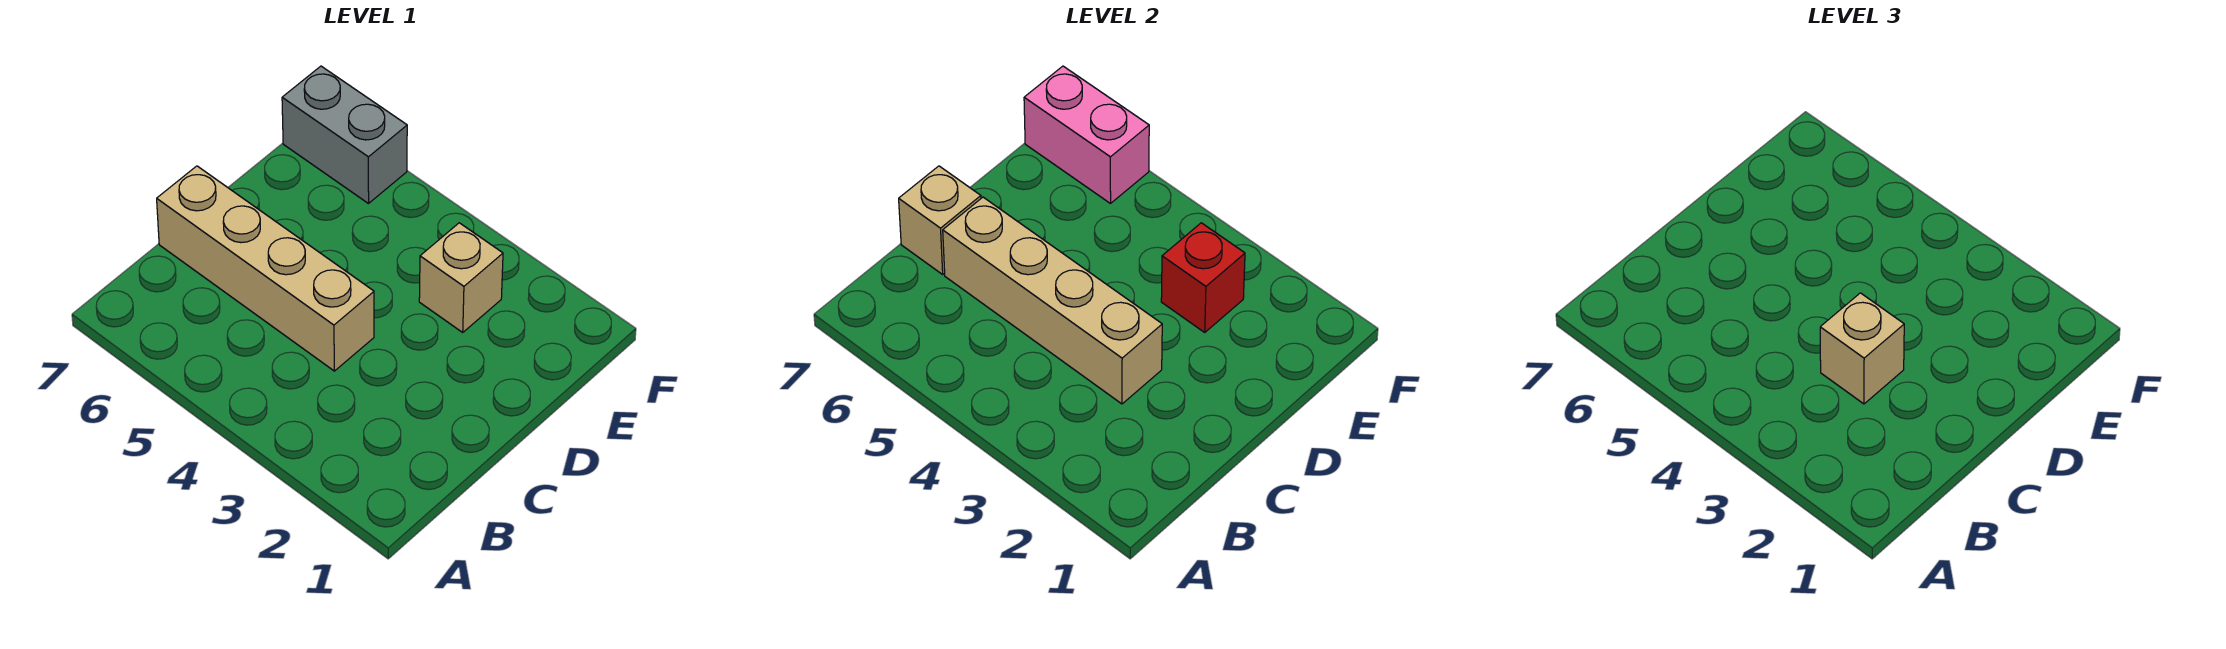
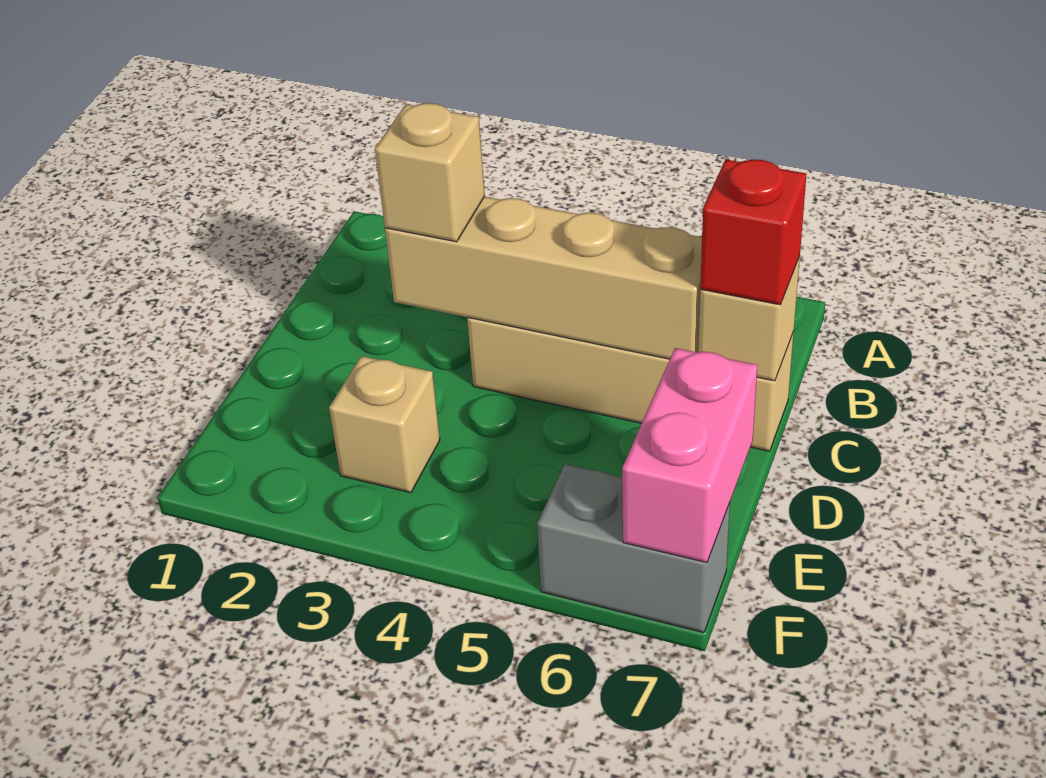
red 1x1 brick [1161,223,1245,332] -> red 1x1 brick moved to [700,159,807,305]
pink 1x2 brick [1024,66,1149,204] -> pink 1x2 brick turned to [622,348,758,563]

